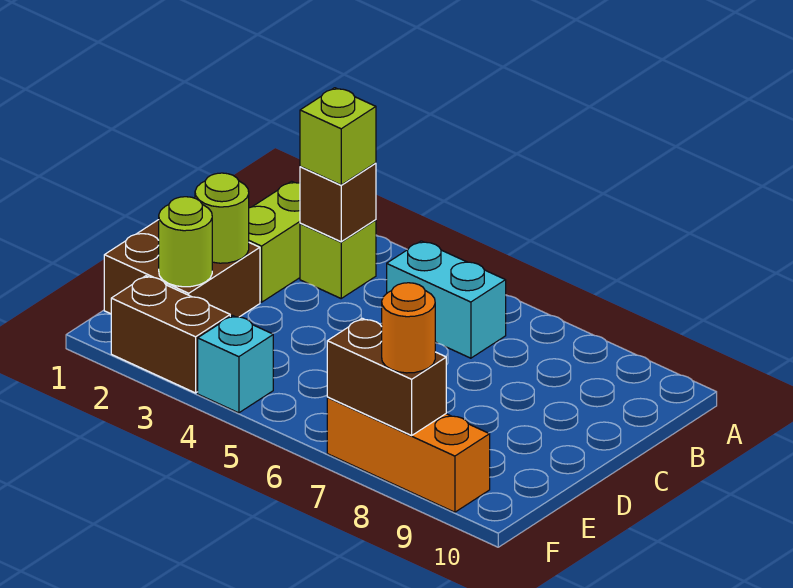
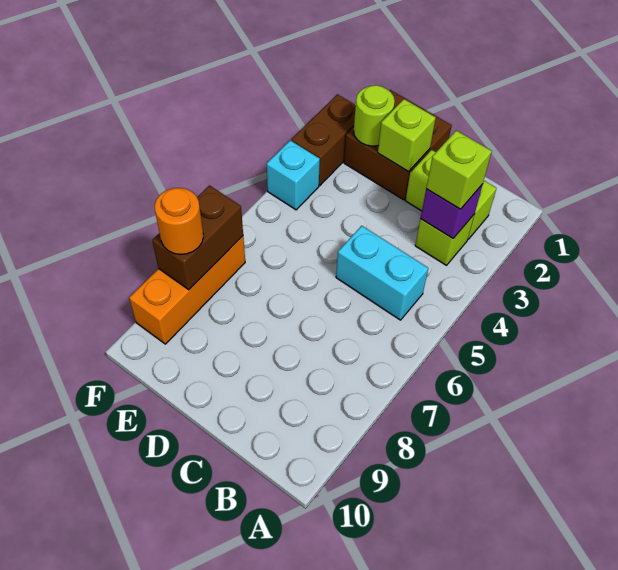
brown 1x1 brick [300,163,376,242] -> purple 1x1 brick [421,184,483,238]
cyan 1x2 brick [387,241,506,358] -> cyan 1x2 brick turned to [336,226,428,320]
lime 1x1 round brick [195,173,249,263] -> lime 1x1 brick [378,99,436,172]

